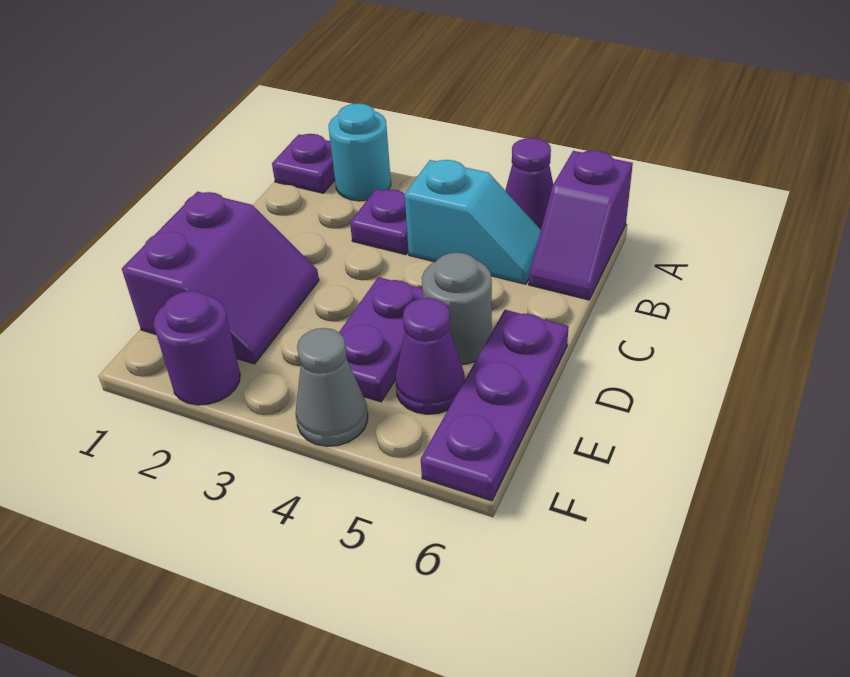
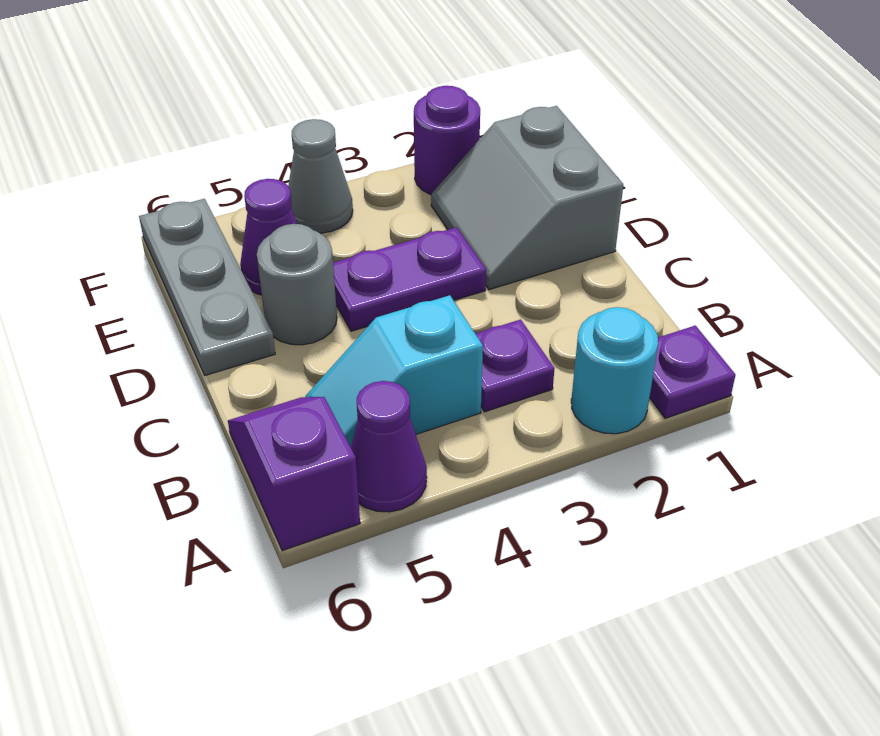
purple 2x2 slope [122,192,319,364] -> grey 2x2 slope [431,106,623,290]
purple 1x2 plate [339,277,423,402] -> purple 1x2 plate turned to [333,227,486,331]
purple 1x3 plate [421,310,569,501] -> grey 1x3 plate [139,199,275,375]

